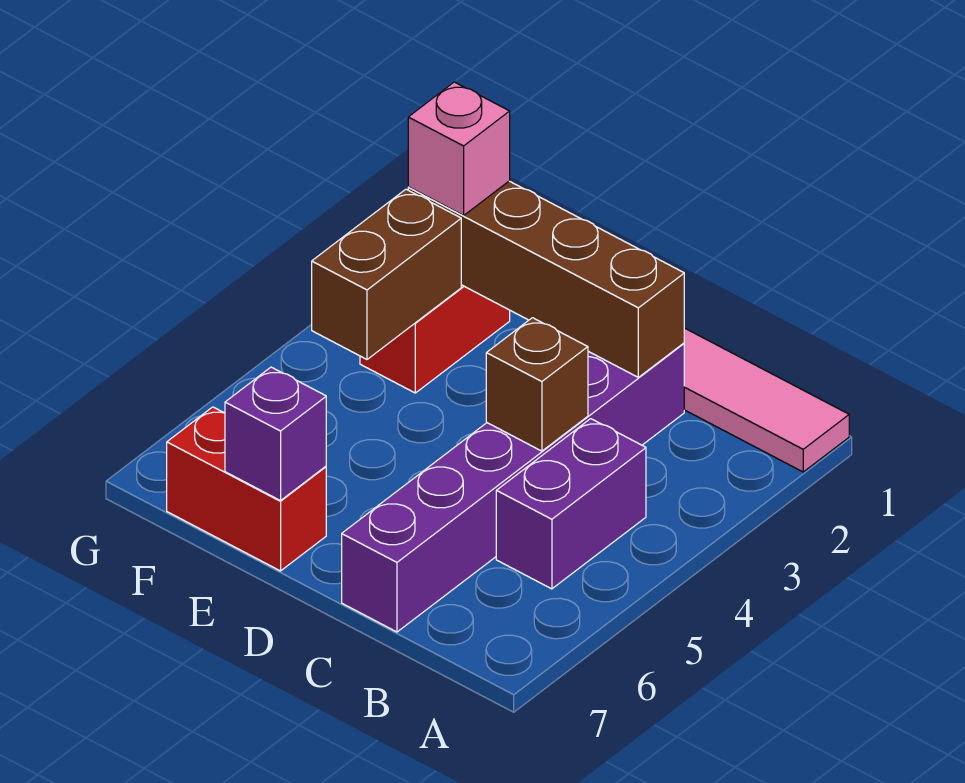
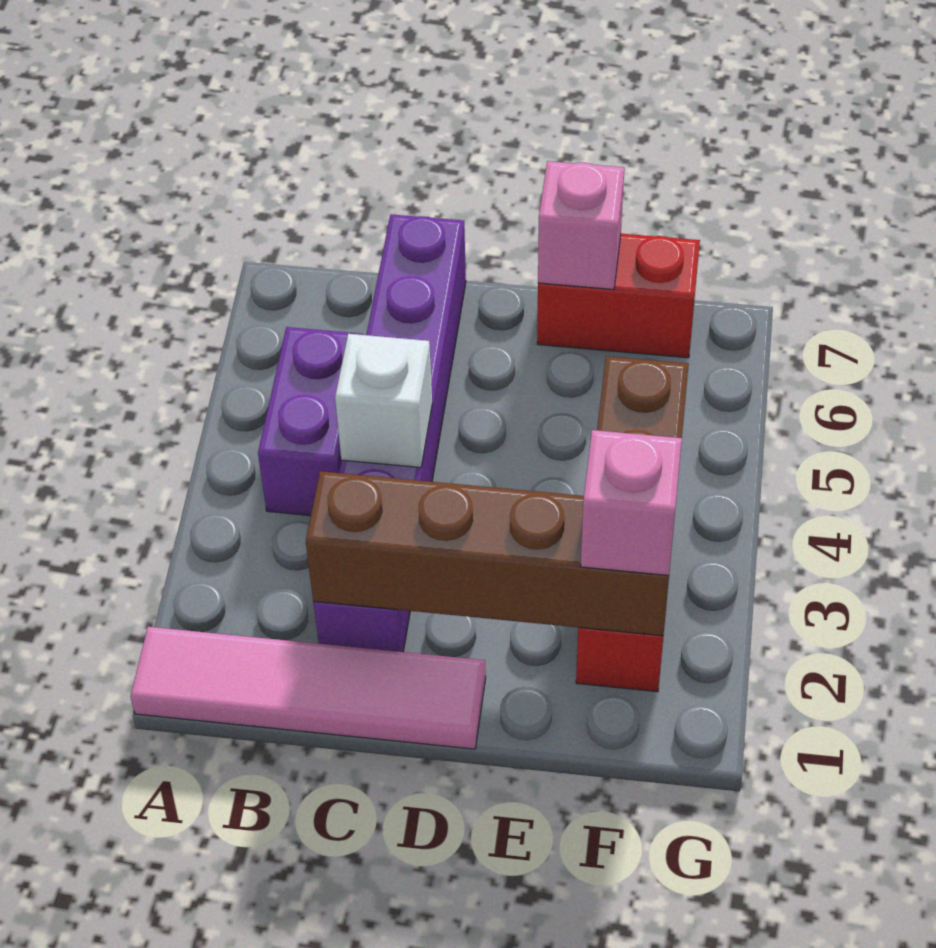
brown 1x1 brick [486,318,588,451] -> white 1x1 brick [335,334,432,468]
purple 1x1 brick [225,367,326,501] -> pink 1x1 brick [538,161,624,290]

